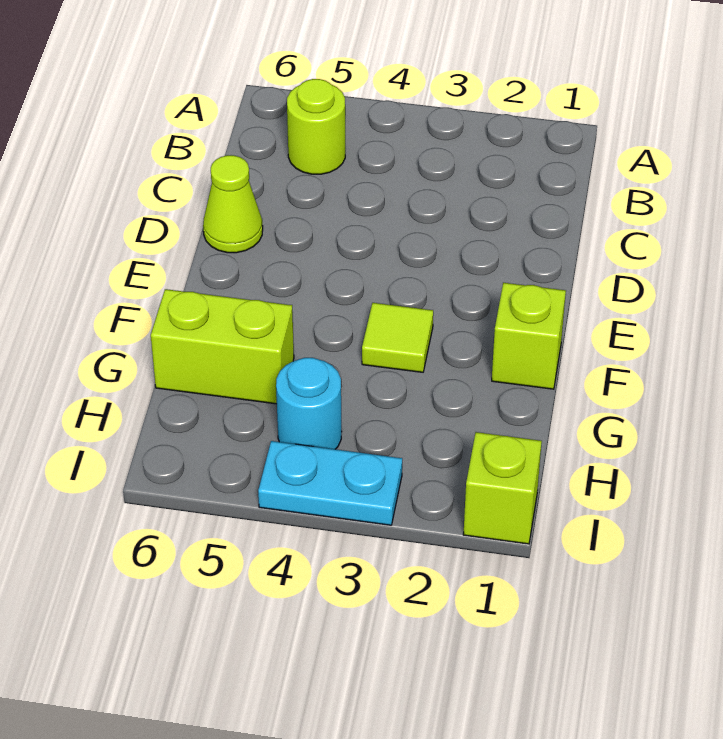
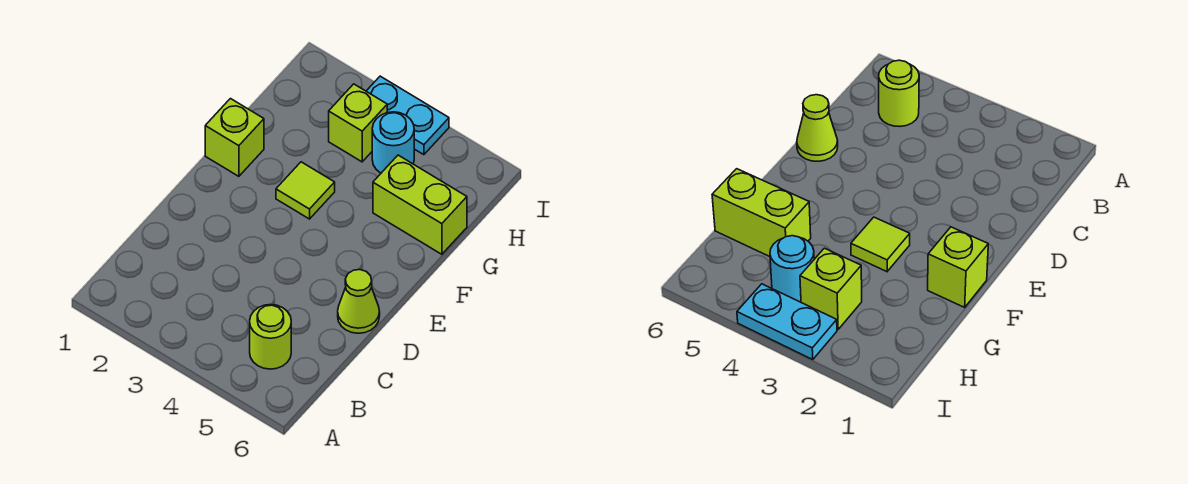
lime 1x1 brick [463,432,542,544] -> lime 1x1 brick moved to [329,84,387,162]

